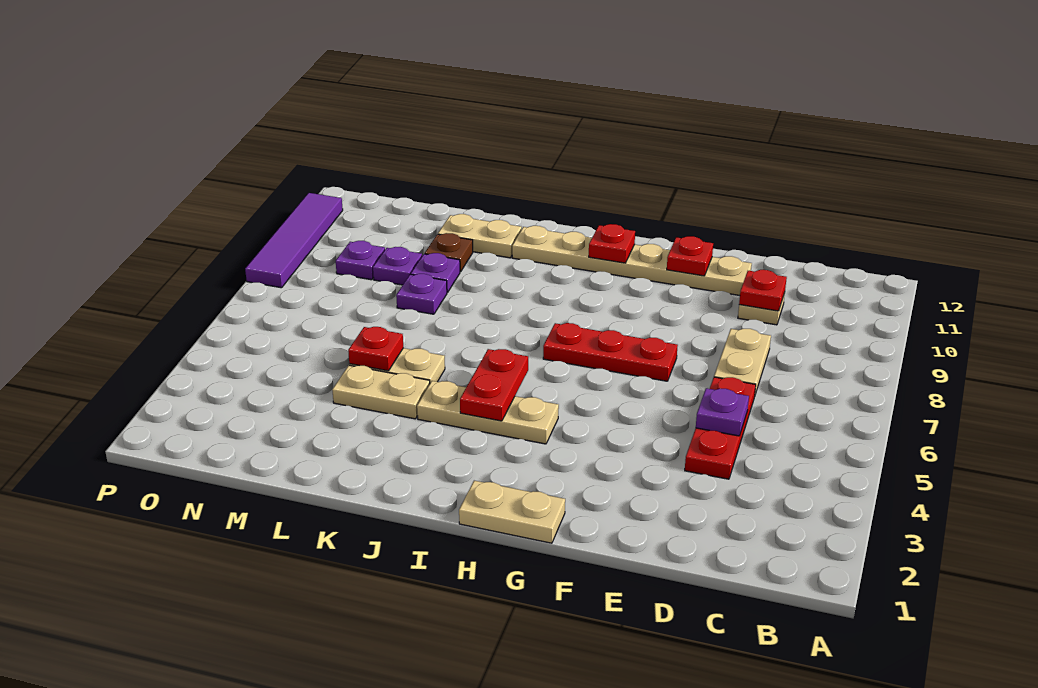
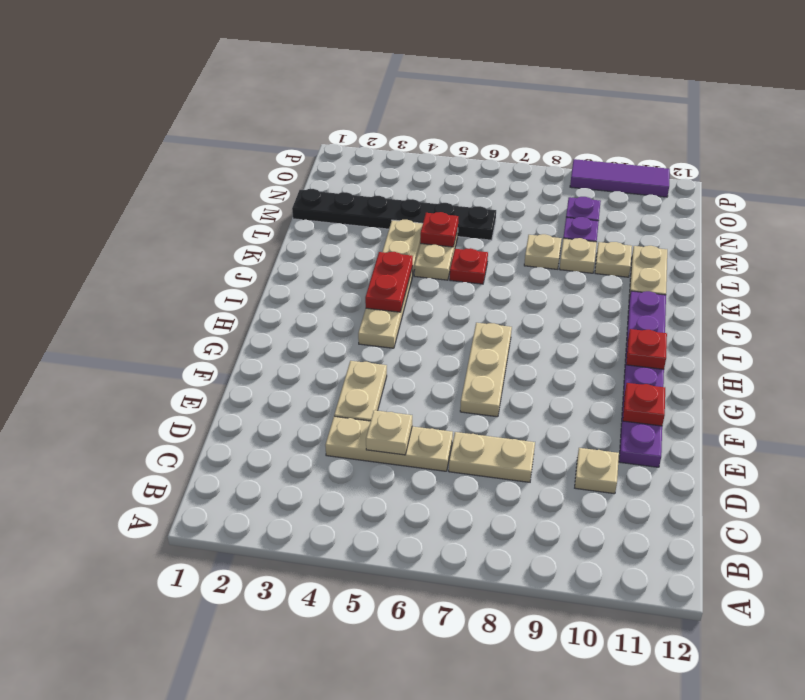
red 1x3 plate [685,377,756,479] -> tan 1x3 plate [325,416,453,471]
purple 1x1 plate [696,388,749,436] -> tan 1x1 plate [366,410,412,455]
red 1x1 plate [739,270,787,311] -> red 1x1 plate moved to [450,248,488,284]
tan 1x6 plate [512,226,752,296] -> purple 1x6 plate [619,291,666,467]
red 1x3 plate [543,323,678,381] -> tan 1x3 plate [460,323,512,417]
tan 1x2 plate [459,481,565,543] -> tan 1x2 plate moved to [334,361,387,421]
red 1x2 plate [460,349,528,421] -> red 1x2 plate turned to [365,252,413,312]
purple 1x1 plate [396,274,447,314] -> tan 1x1 plate [524,234,562,269]
purple 1x1 plate [411,253,460,293] -> tan 1x1 plate [560,238,597,273]
brown 1x1 plate [425,233,473,272] -> tan 1x1 plate [595,242,632,277]
none -> black 1x6 plate [292,189,496,240]
purple 1x4 tile [245,193,343,288] -> purple 1x3 tile [570,159,670,197]

